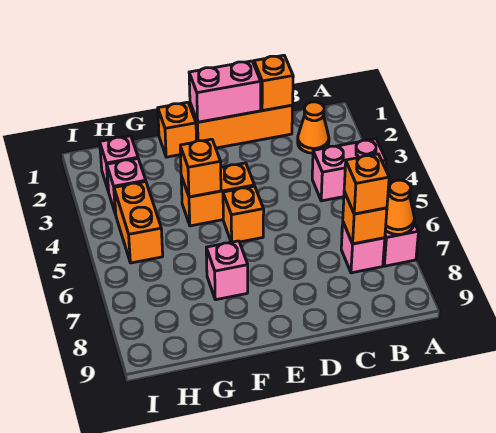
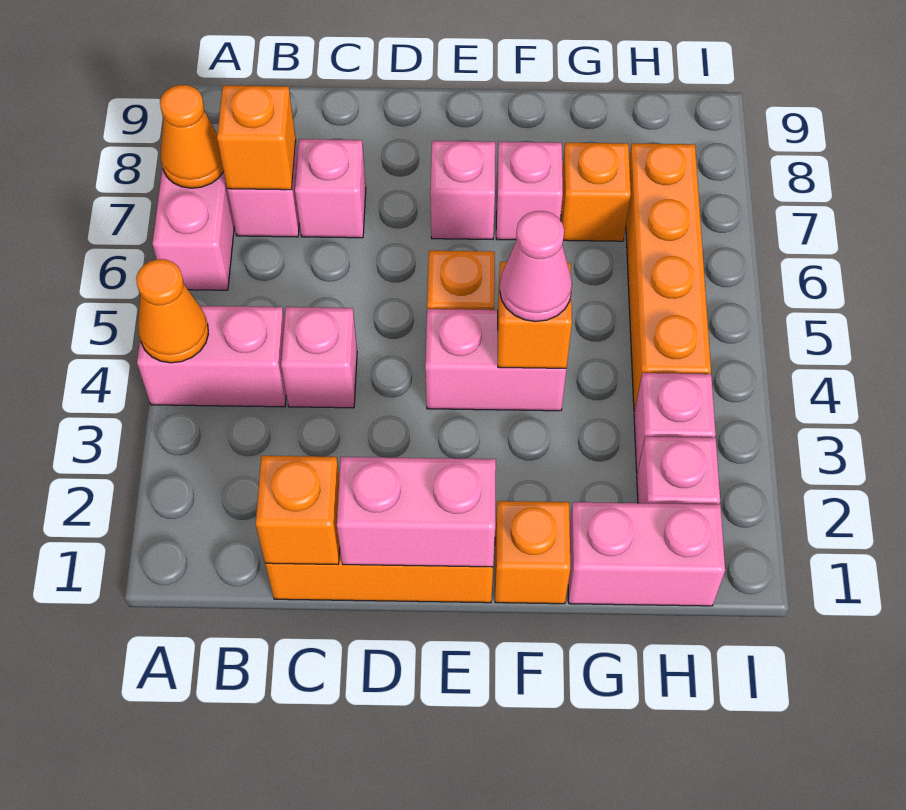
orange 1x1 cone [298,102,329,153] -> orange 1x1 cone moved to [136,259,208,363]
orange 1x1 brick [344,154,389,214] -> orange 1x1 brick moved to [561,143,631,241]
none -> pink 1x1 brick [281,307,357,408]
none -> pink 1x1 brick [295,139,366,238]
orange 1x2 brick [181,163,254,226] -> pink 1x2 brick [425,309,566,411]
none -> pink 1x1 brick [430,141,495,239]
none -> pink 1x1 cone [500,211,572,321]
none -> pink 1x2 brick [568,502,725,606]
orange 1x2 brick [114,182,163,263] -> orange 1x4 brick [626,143,711,412]

